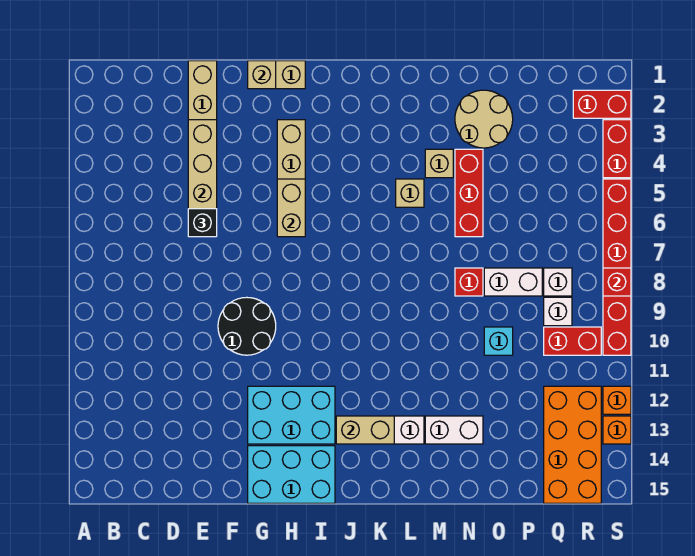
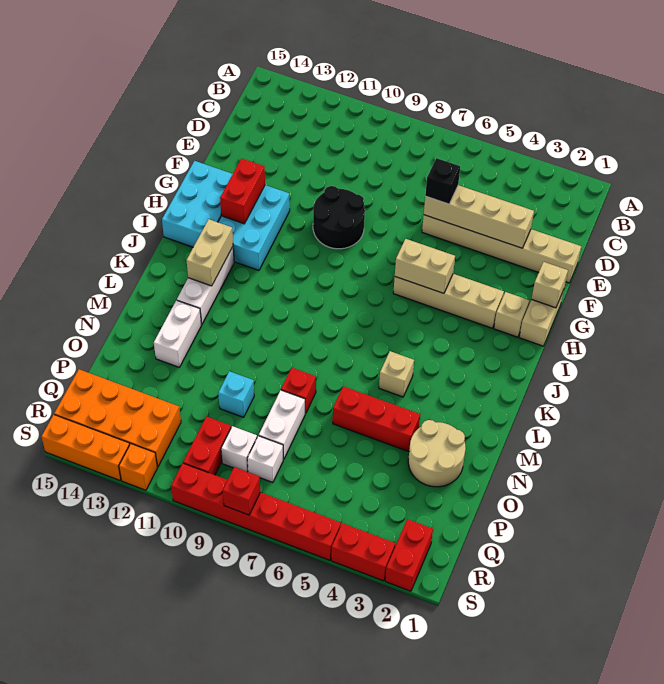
none -> red 1x2 brick [220,159,265,224]
tan 1x1 brick [425,149,453,178] -> tan 1x1 brick moved to [494,292,530,337]
orange 1x1 brick [603,416,631,444] -> orange 1x3 brick [41,415,130,480]

